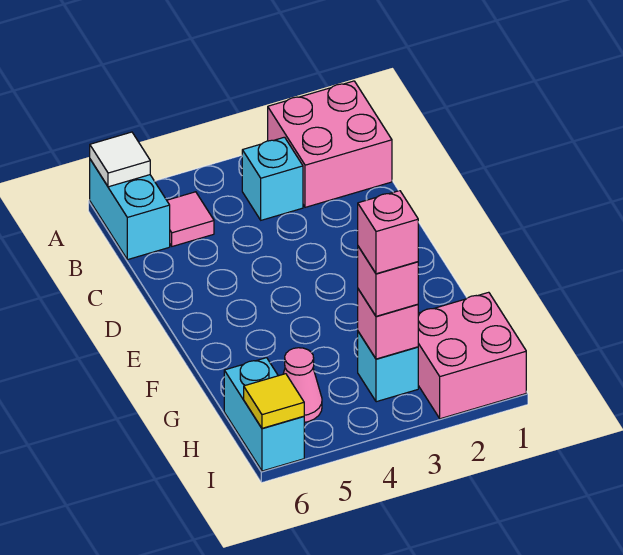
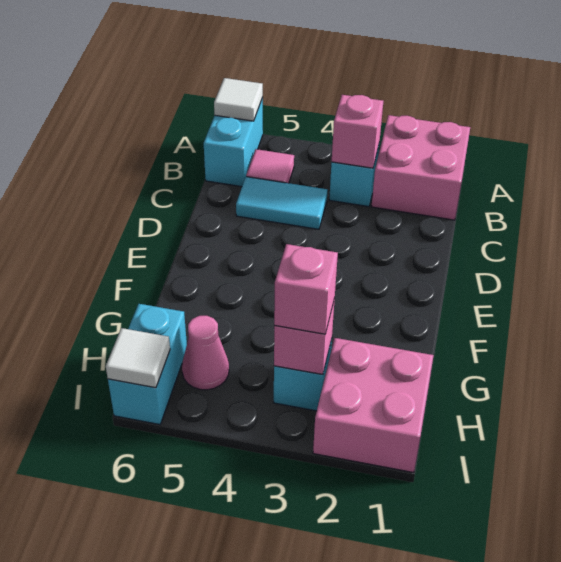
none -> cyan 1x2 tile [236,177,327,229]
pink 1x1 brick [358,191,418,274] -> pink 1x1 brick moved to [332,95,383,168]
yellow 1x1 tile [244,374,304,428] -> white 1x1 tile [106,328,170,388]

